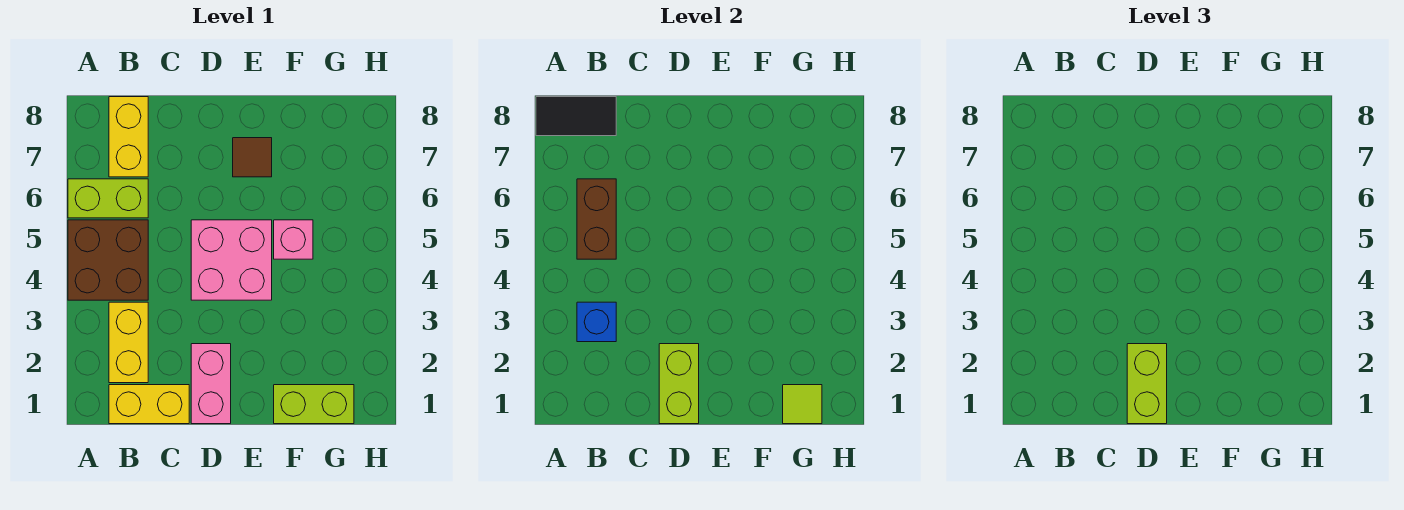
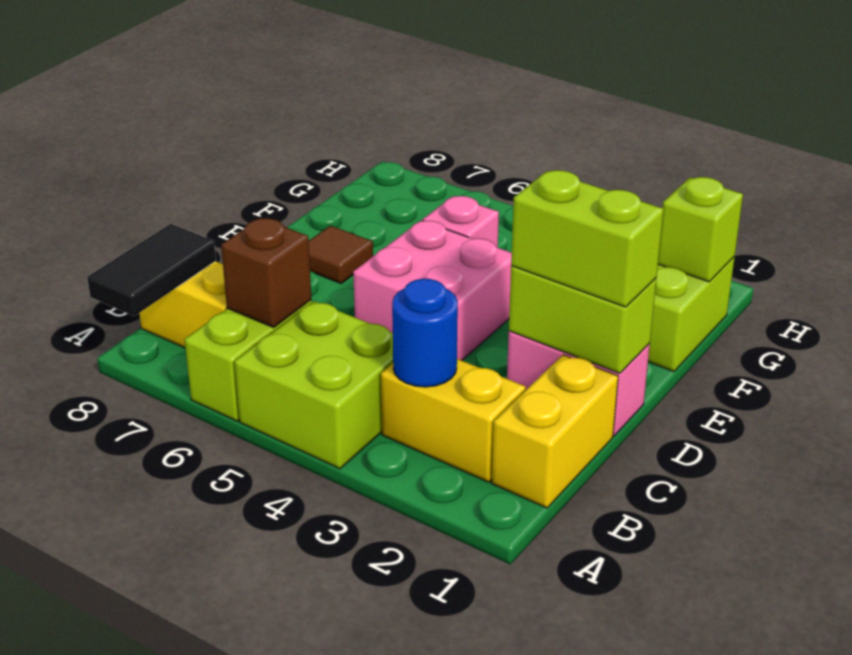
brown 2x2 brick [68,220,148,300] -> lime 2x2 brick [234,301,393,469]
blue 1x1 brick [577,302,616,342] -> blue 1x1 round brick [392,279,458,387]
brown 1x2 brick [577,179,616,259] -> brown 1x1 brick [221,218,311,328]
lime 1x1 tile [783,385,822,424] -> lime 1x1 brick [658,177,743,282]

